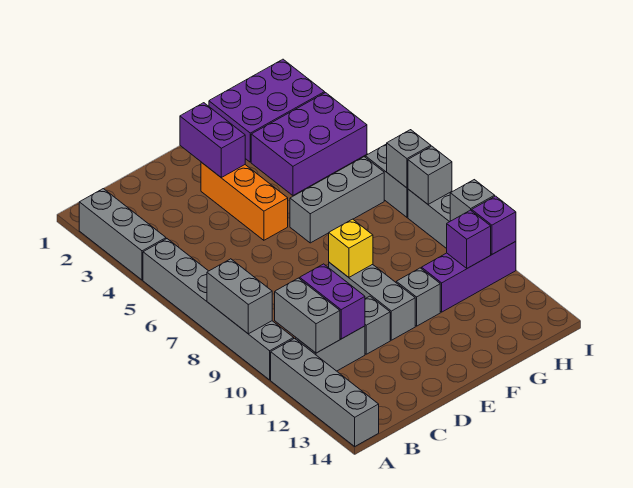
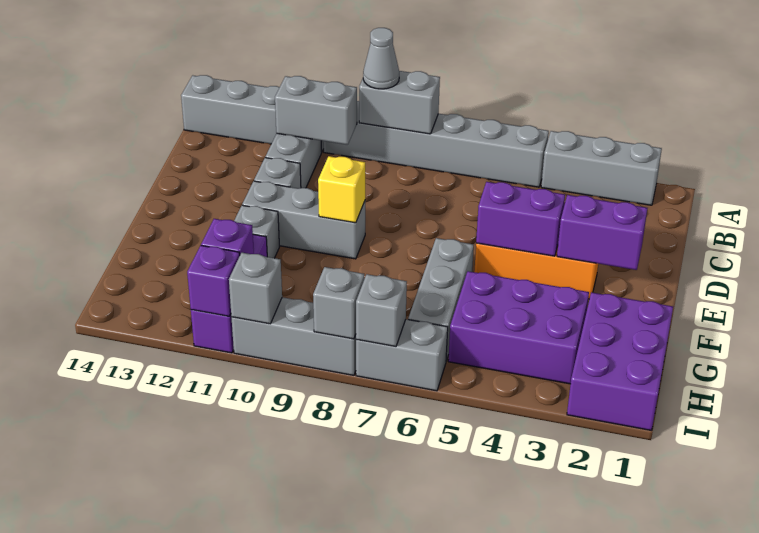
none -> grey 1x1 cone [363,28,399,89]
purple 1x2 brick [300,264,365,339] -> purple 1x2 brick moved to [476,182,565,256]
purple 2x3 brick [251,93,367,195] -> purple 2x3 brick turned to [448,271,589,384]

